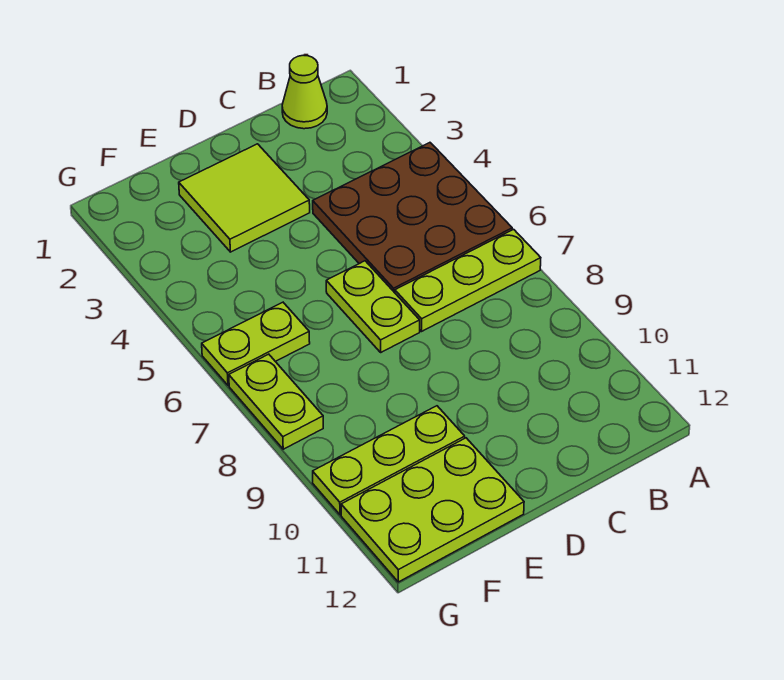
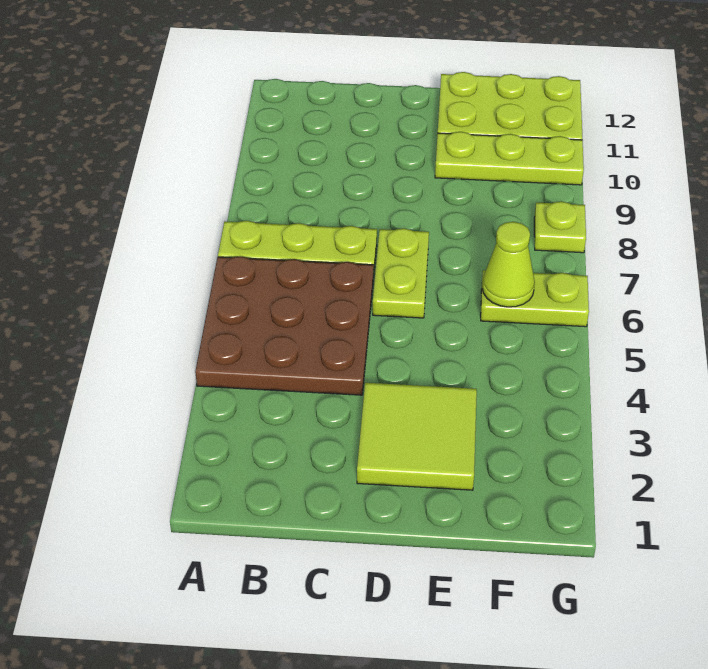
lime 1x1 cone [282,55,327,129] -> lime 1x1 cone moved to [482,222,535,307]
lime 1x2 plate [229,354,323,449] -> lime 1x1 plate [534,201,586,253]

